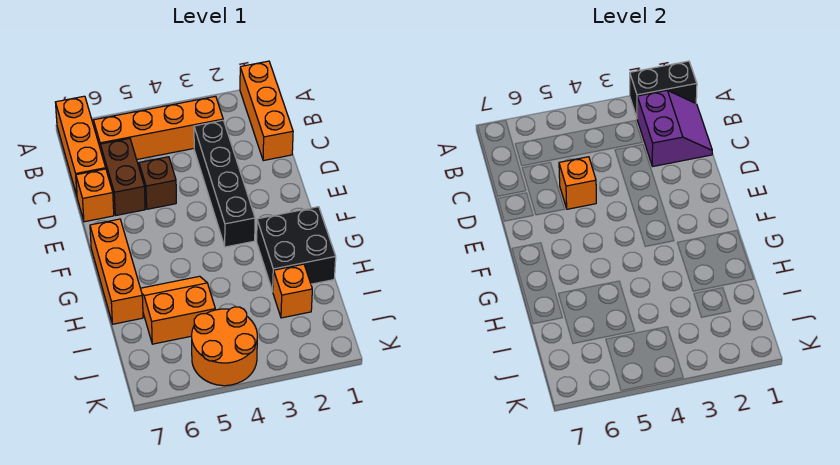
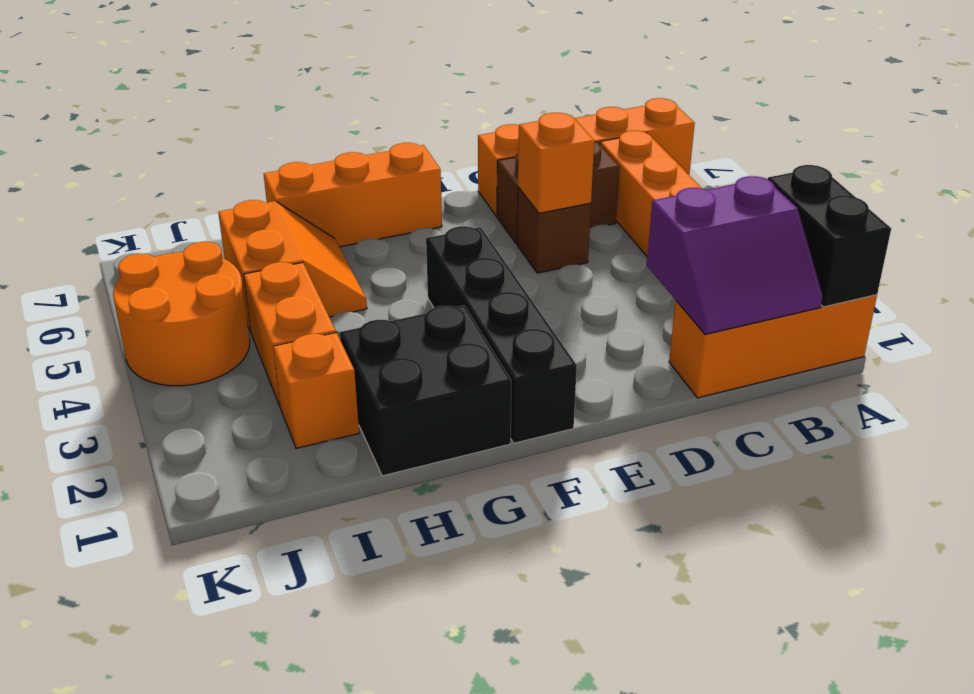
black 1x4 brick [194,120,255,247] -> black 1x4 brick turned to [426,226,577,443]
none -> orange 1x2 brick [244,262,336,406]

